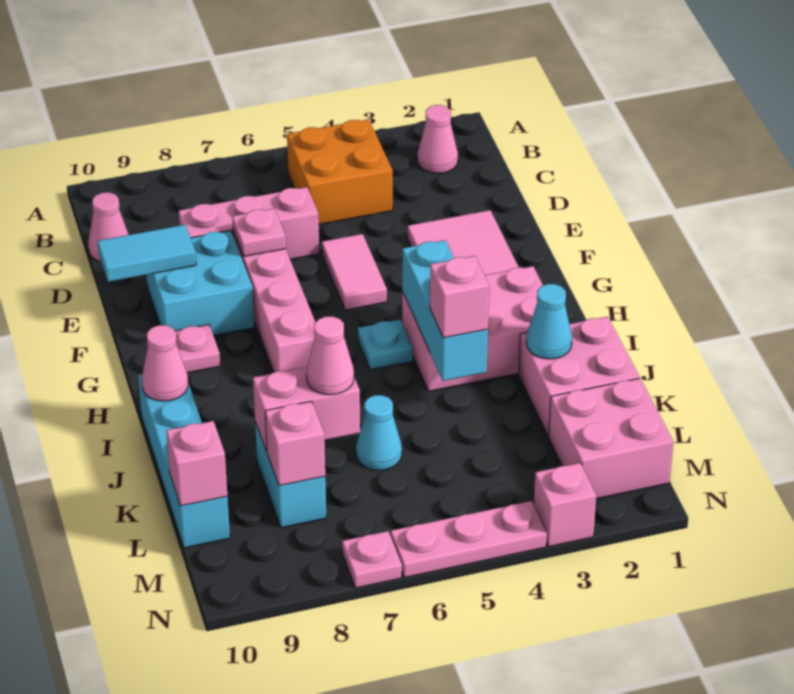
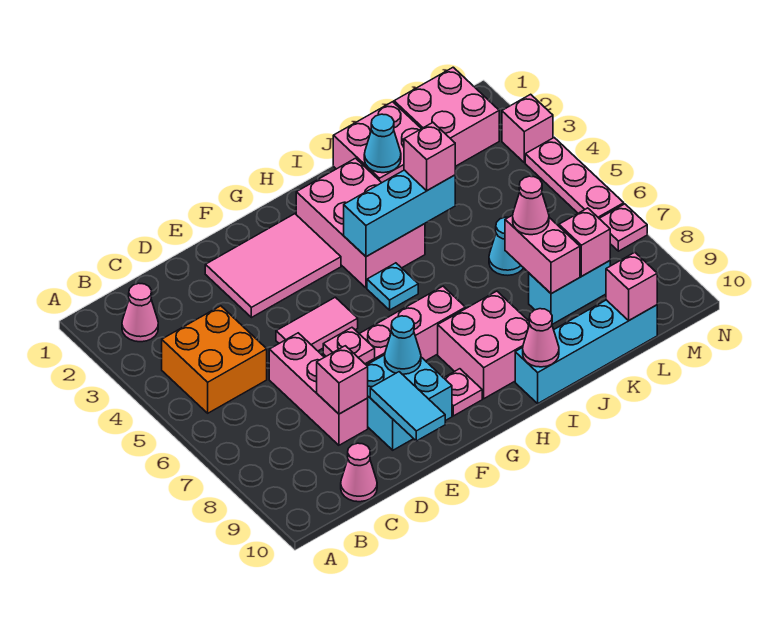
none -> pink 1x1 brick [317,346,368,414]
none -> cyan 1x1 cone [385,316,421,374]
none -> pink 2x2 brick [438,291,530,399]

